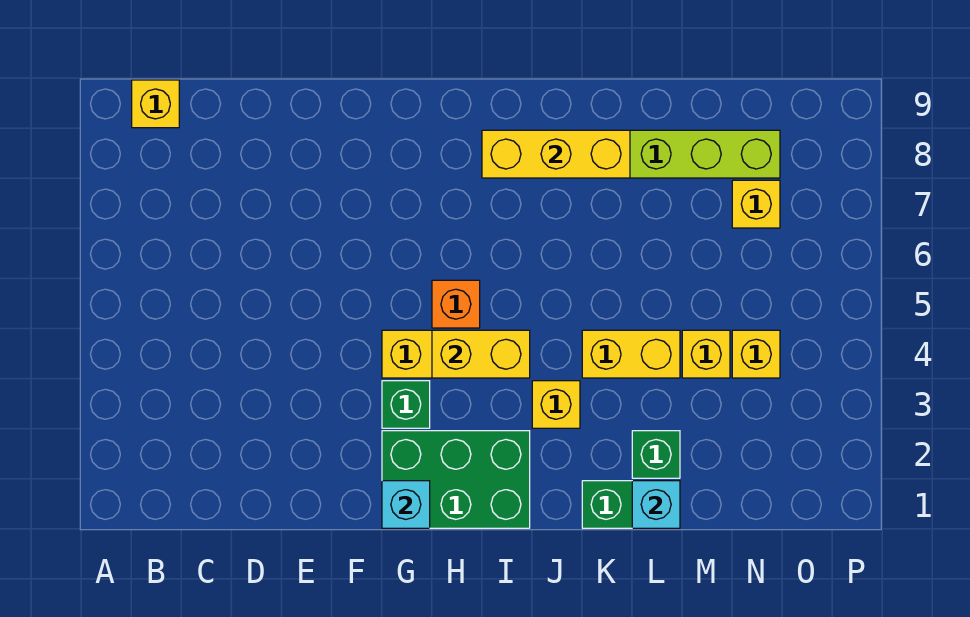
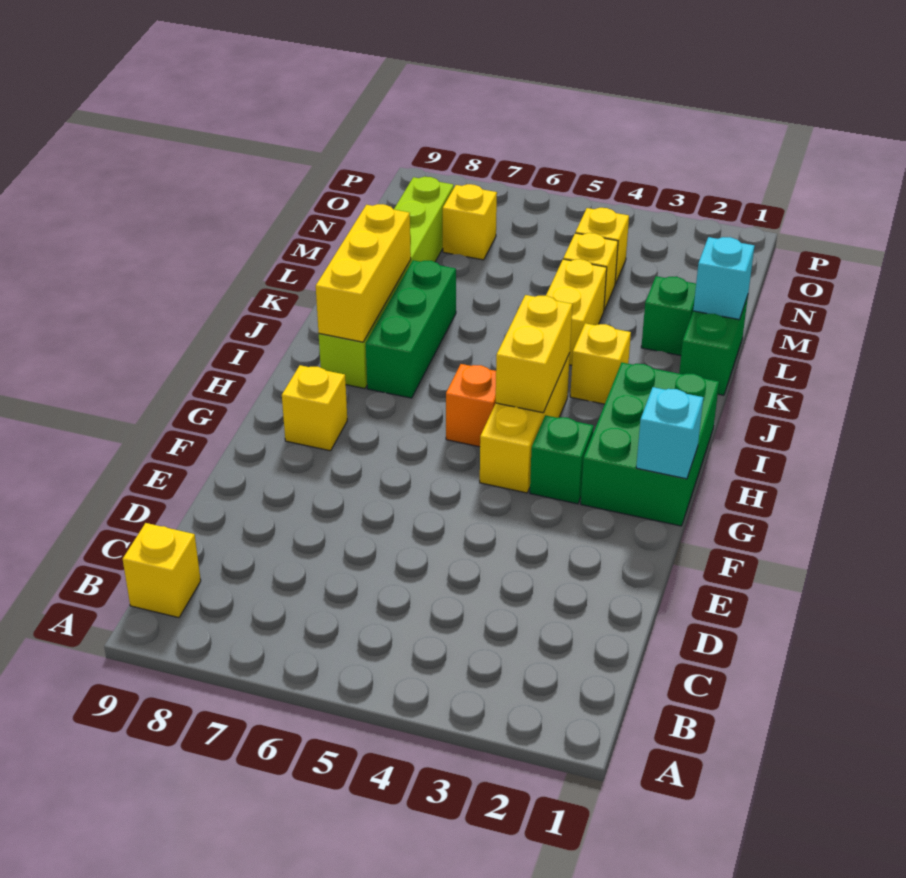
none -> yellow 1x1 brick [282,365,347,451]
none -> green 1x3 brick [366,260,456,398]

